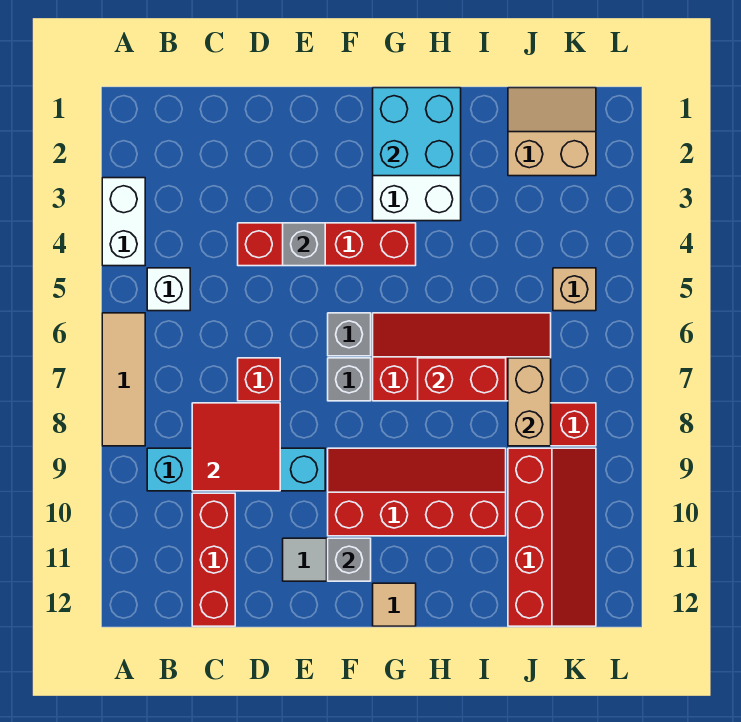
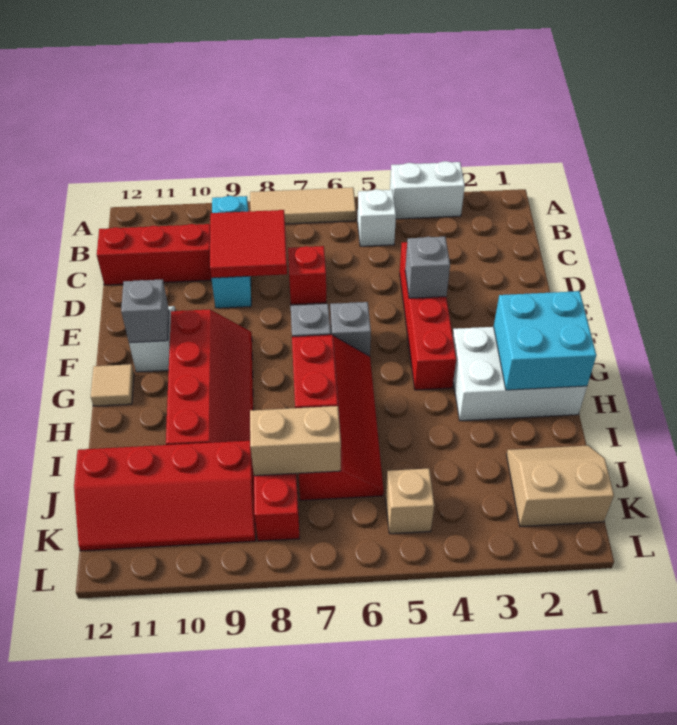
cyan 1x4 brick [147,448,325,491] -> cyan 1x3 brick [211,196,251,308]
tan 2x2 slope [508,88,596,176] -> tan 2x2 slope turned to [507,445,614,527]

